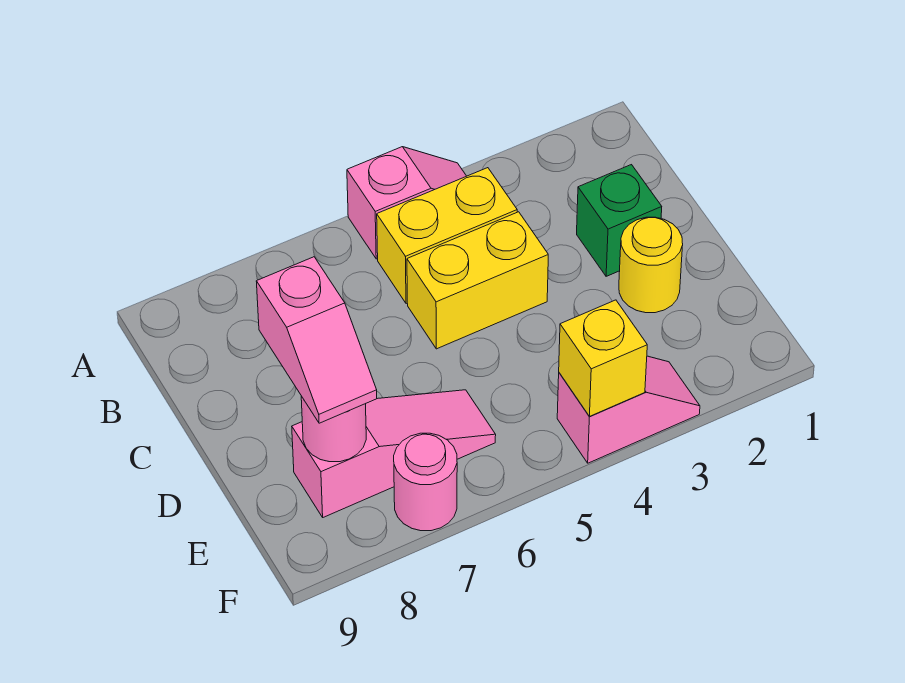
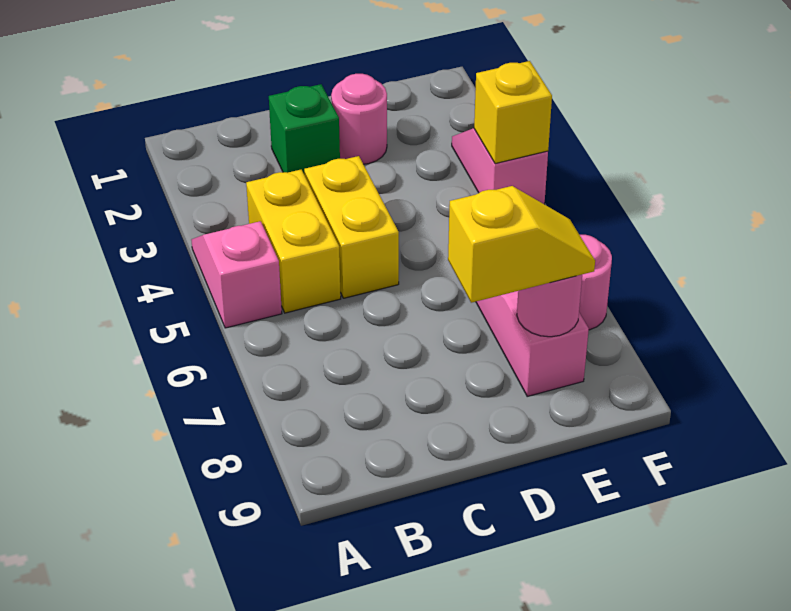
yellow 1x1 round brick [619,217,683,313] -> pink 1x1 round brick [331,74,387,164]
pink 1x2 slope [256,257,377,423] -> yellow 1x2 slope [448,186,595,303]

